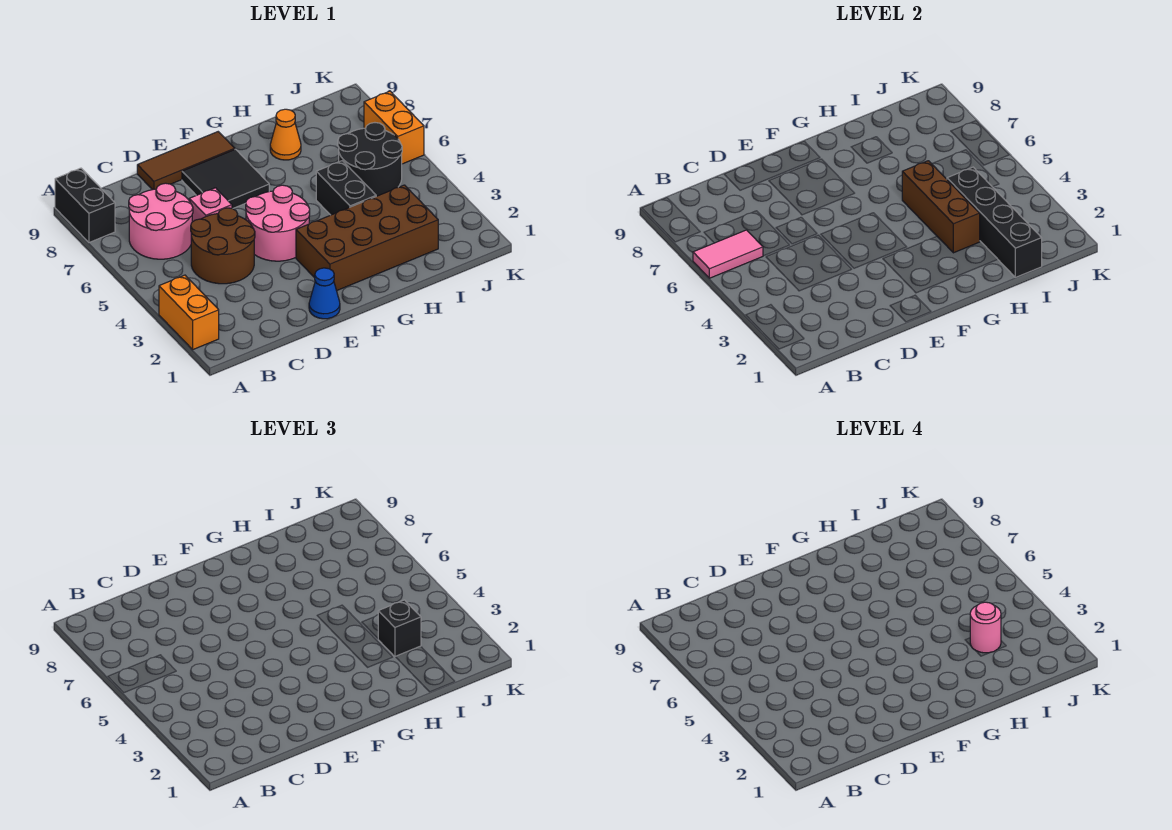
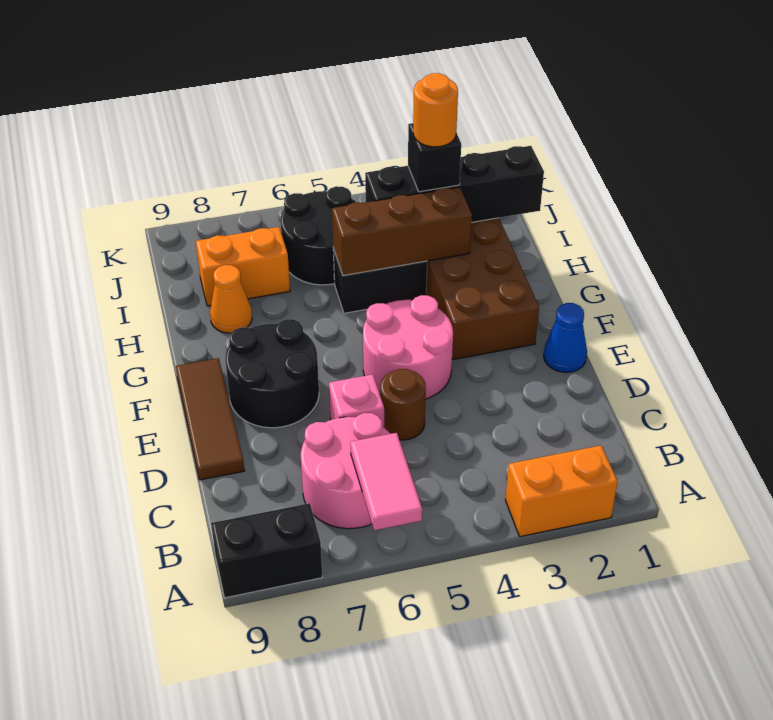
brown 2x2 round brick [191,208,255,284] -> brown 1x1 round brick [380,369,426,440]
black 2x2 tile [182,149,269,209] -> black 2x2 round brick [225,319,319,428]
pink 1x1 round brick [970,602,1001,653] -> orange 1x1 round brick [413,73,458,147]
orange 1x2 brick [364,91,424,164] -> orange 1x2 brick moved to [196,227,290,306]

